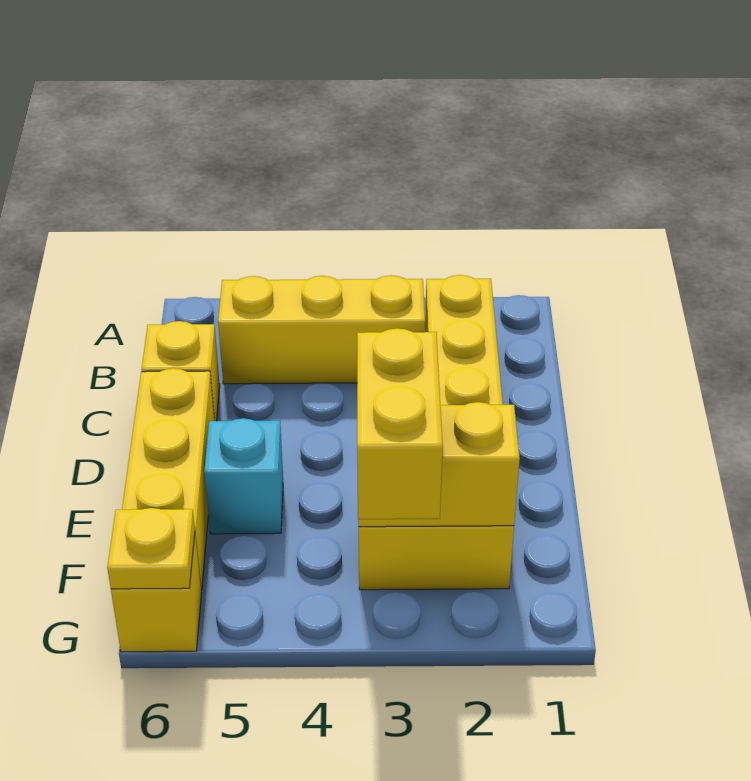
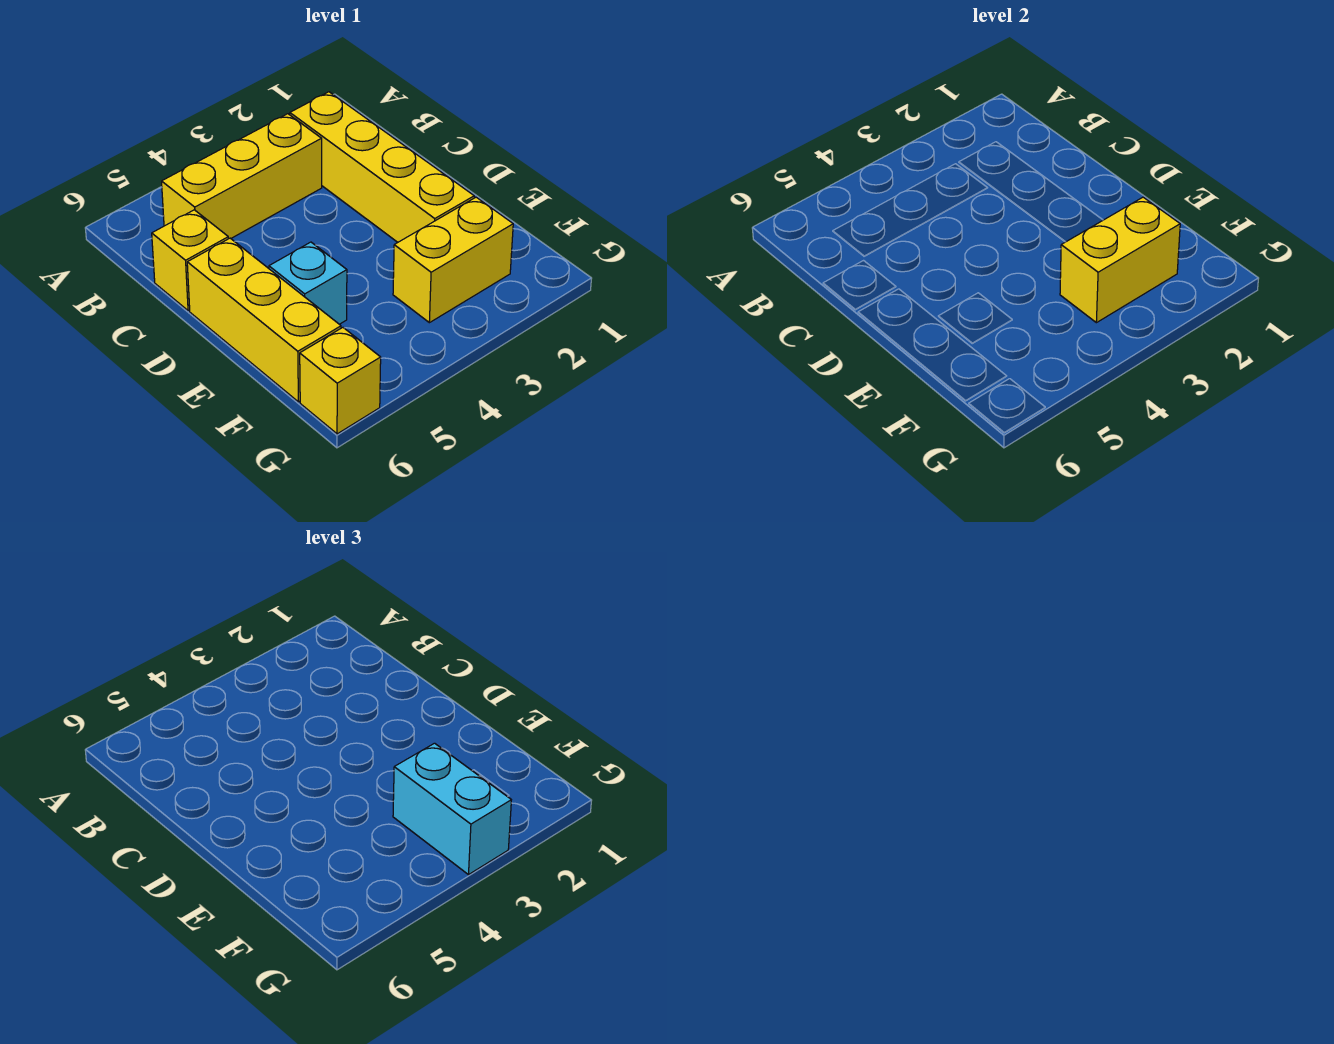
yellow 1x2 brick [357,328,443,519] -> cyan 1x2 brick [393,743,511,875]
yellow 1x1 plate [107,508,195,589] -> none

